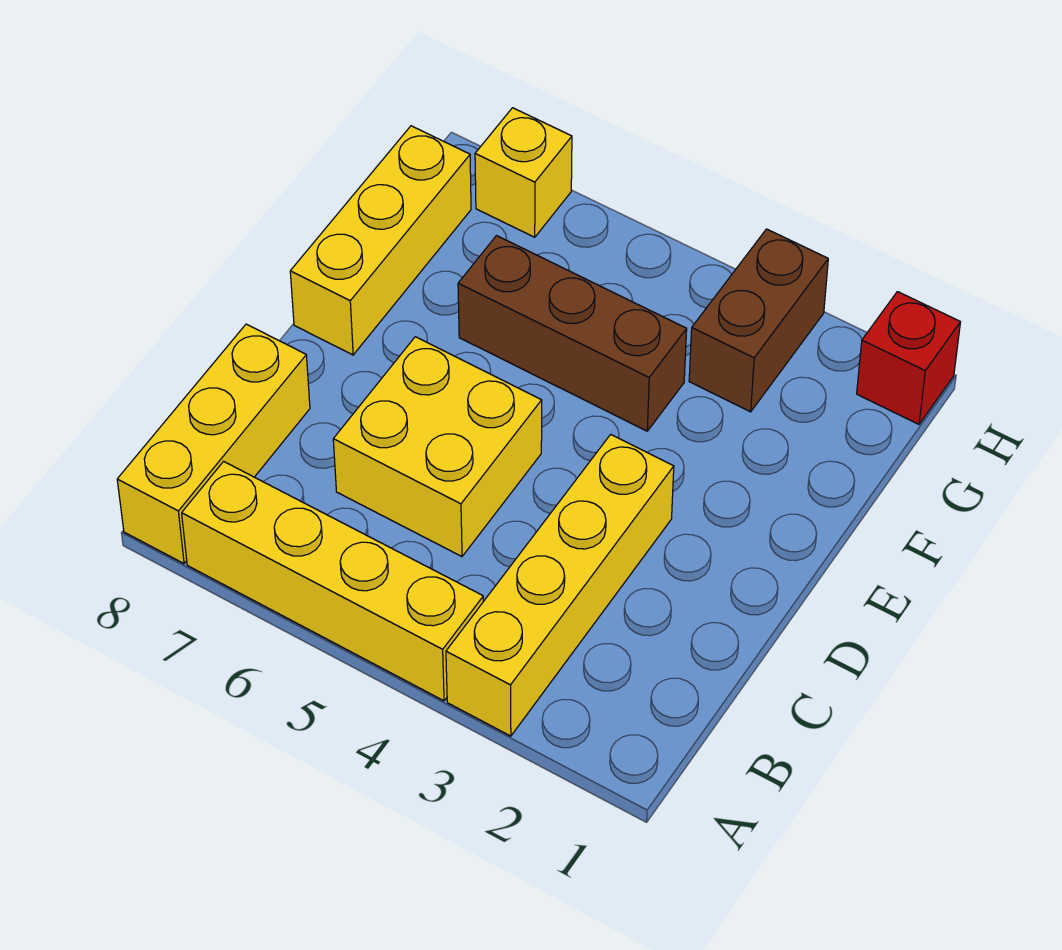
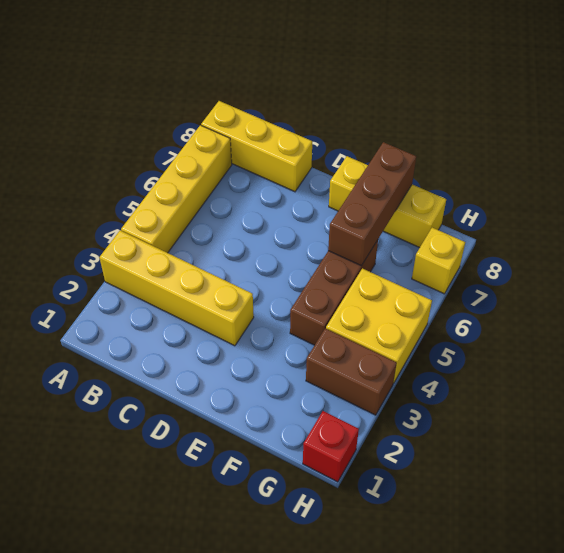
yellow 2x2 brick [333,337,542,556] -> yellow 2x2 brick moved to [326,268,432,383]
none -> brown 1x3 brick [328,142,416,266]

